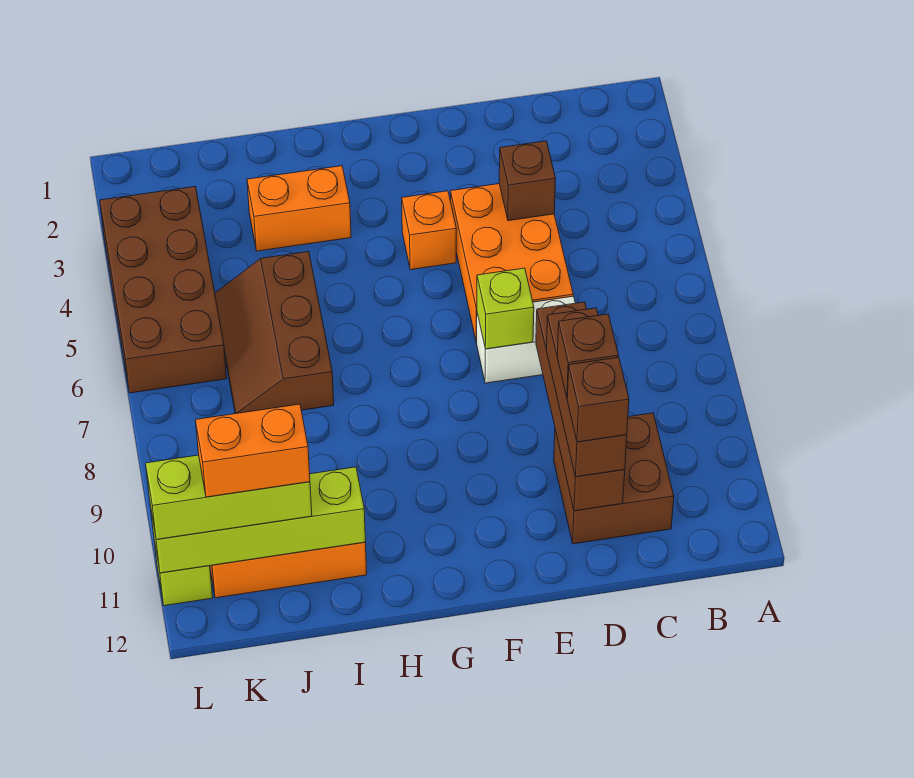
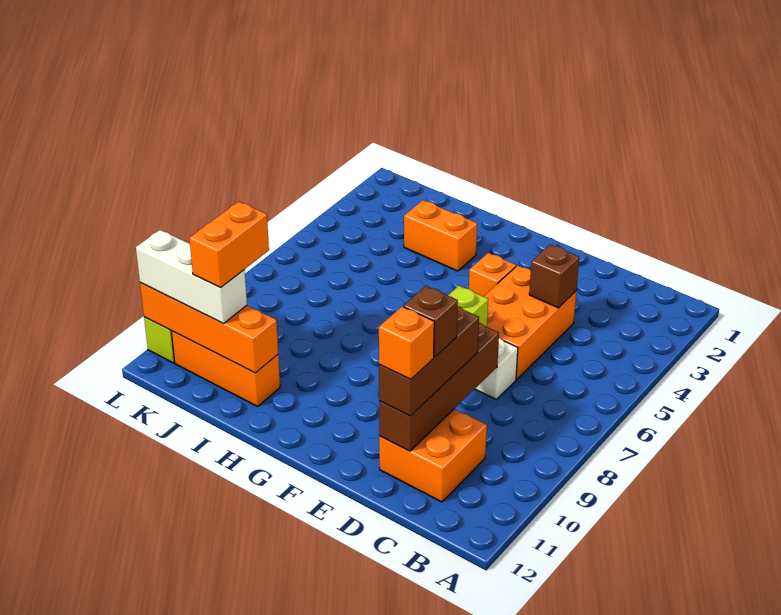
brown 2x2 brick [554,413,674,544] -> orange 2x2 brick [379,409,487,502]
brown 1x1 brick [567,357,629,442] -> orange 1x1 brick [379,307,434,379]
brown 2x3 slope [215,252,334,414] -> none
lime 1x4 brick [150,467,366,573] -> orange 1x4 brick [140,283,278,373]
lime 1x3 brick [146,455,312,539] -> white 1x3 brick [136,230,247,324]
orange 1x2 brick [196,404,310,497] -> orange 1x2 brick turned to [189,202,269,288]
brown 2x4 brick [100,187,227,393] -> none

